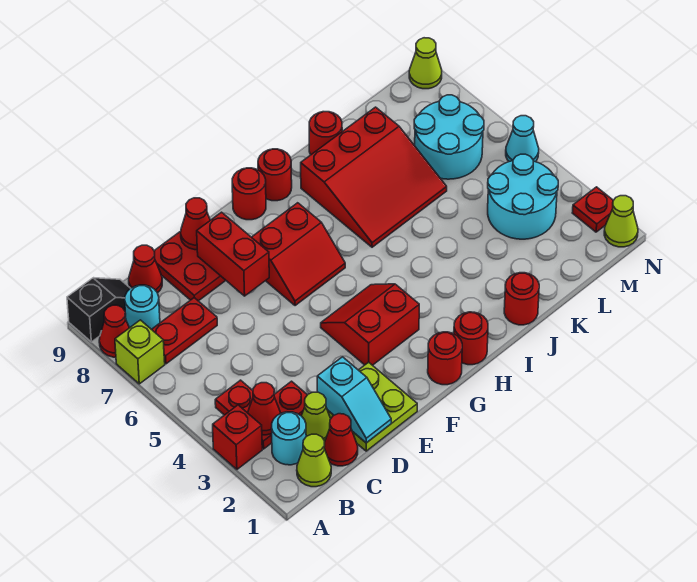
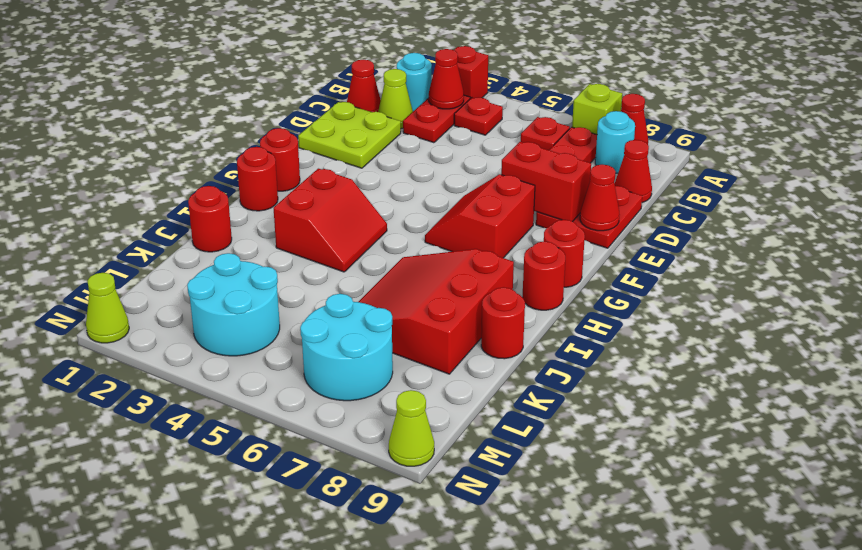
black 1x2 slope [67,278,130,342] -> none
lime 1x1 cone [297,434,331,487] -> none
cyan 1x2 slope [317,357,391,443] -> none
red 2x2 slope [321,284,419,365] -> red 2x2 slope moved to [274,169,387,272]
red 1x1 plate [572,187,613,232] -> red 1x1 plate moved to [521,117,570,150]
cyan 1x1 cone [506,116,539,162] -> none

